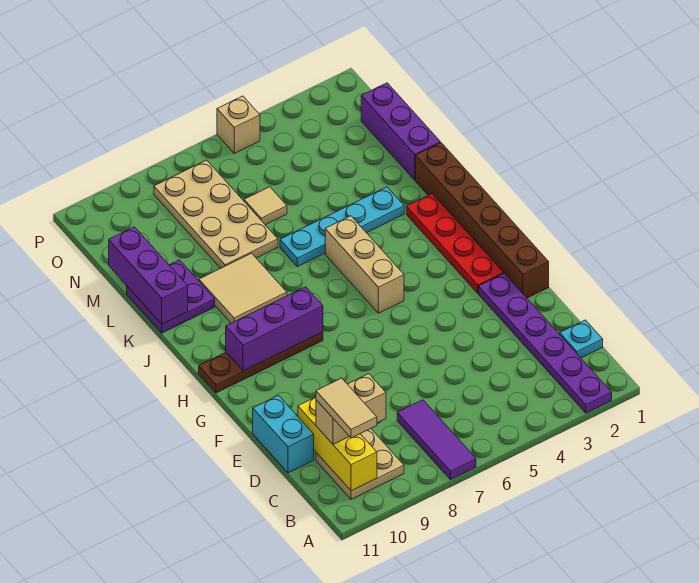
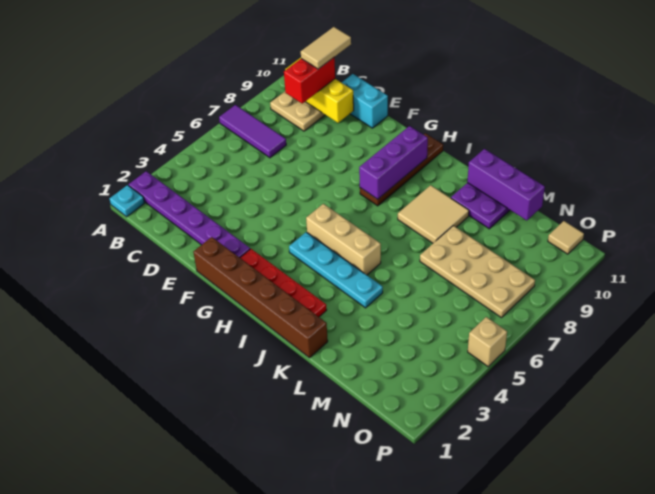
tan 1x2 tile [316,378,377,438] -> tan 1x2 tile turned to [301,27,351,69]
cyan 1x1 plate [560,320,603,358] -> cyan 1x1 plate moved to [110,185,145,217]
tan 1x2 brick [316,374,386,444] -> red 1x2 brick [284,58,335,103]
cyan 1x4 plate [280,187,404,267] -> cyan 1x4 plate turned to [289,232,383,308]
purple 1x3 brick [361,83,440,180] -> none
tan 1x1 tile [244,187,287,225] -> tan 1x1 tile moved to [548,221,584,254]

